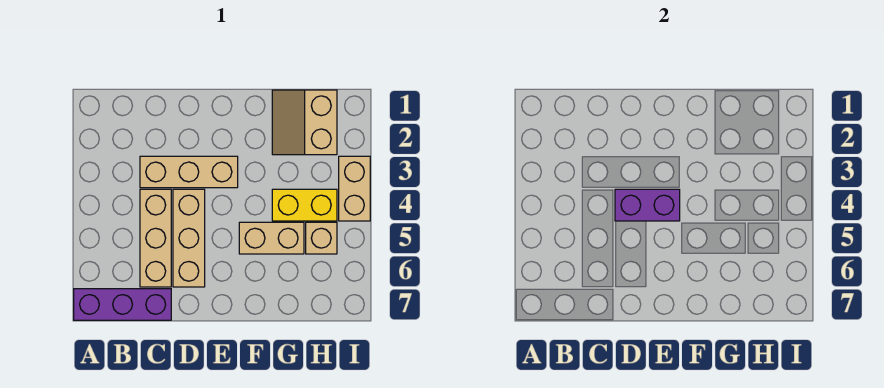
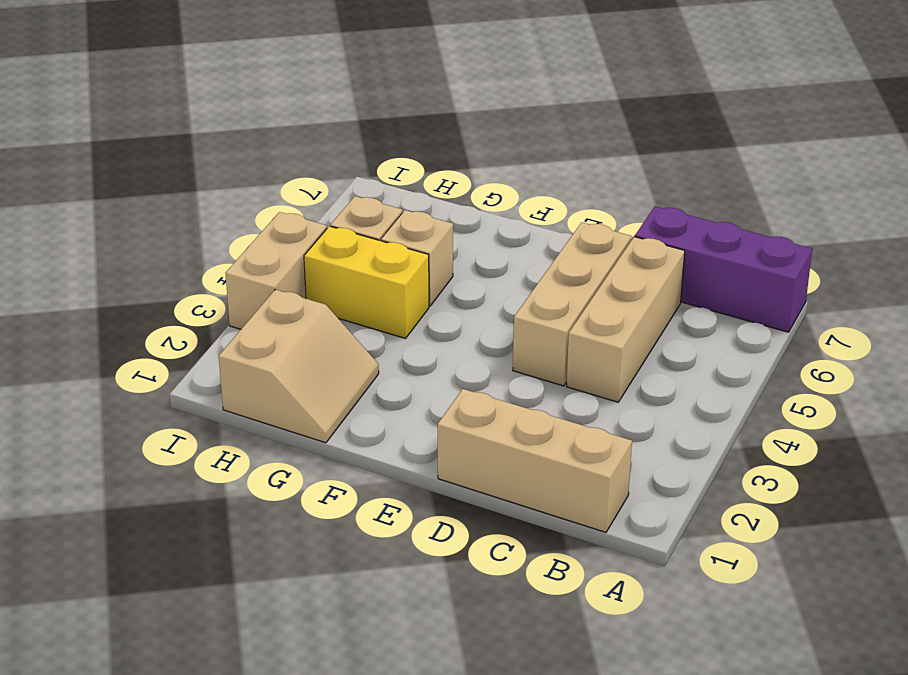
tan 1x3 brick [140,156,238,188] -> tan 1x3 brick moved to [438,389,632,532]
purple 1x2 brick [615,189,680,221] -> none
tan 1x2 brick [239,222,304,254] -> tan 1x1 brick [381,210,453,306]

